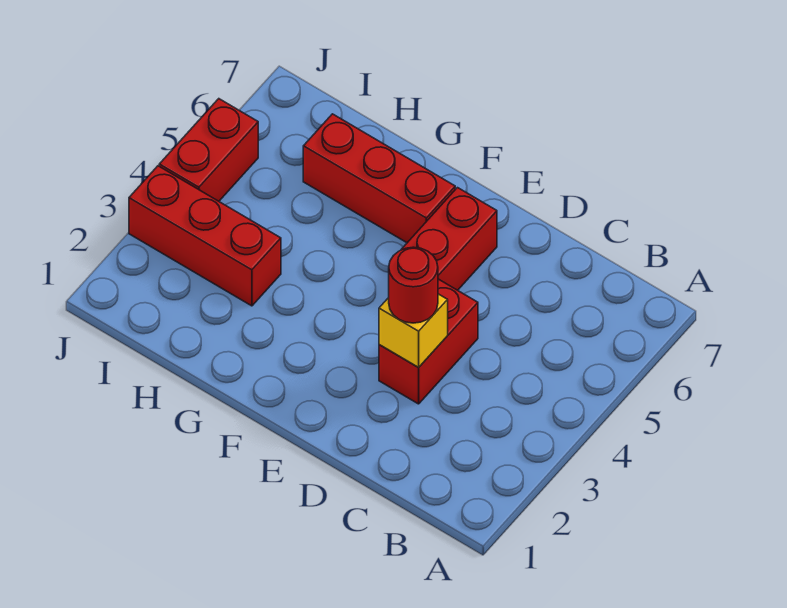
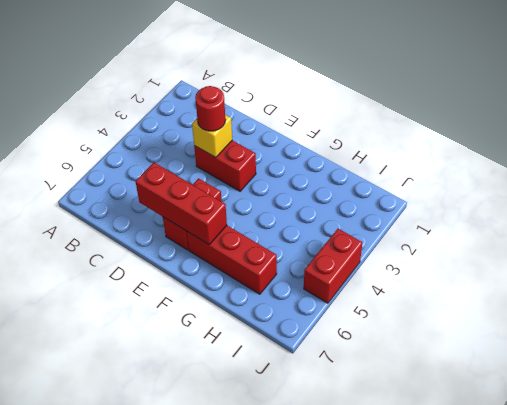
red 1x2 brick [379,279,478,404] -> red 1x2 brick turned to [194,140,256,191]
red 1x3 brick [129,166,281,306] -> red 1x3 brick moved to [135,163,227,244]

